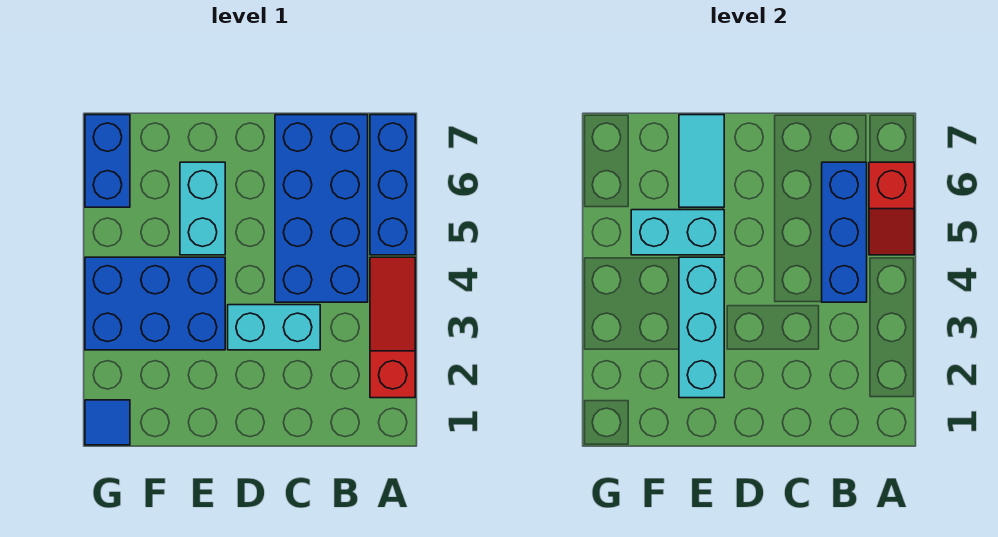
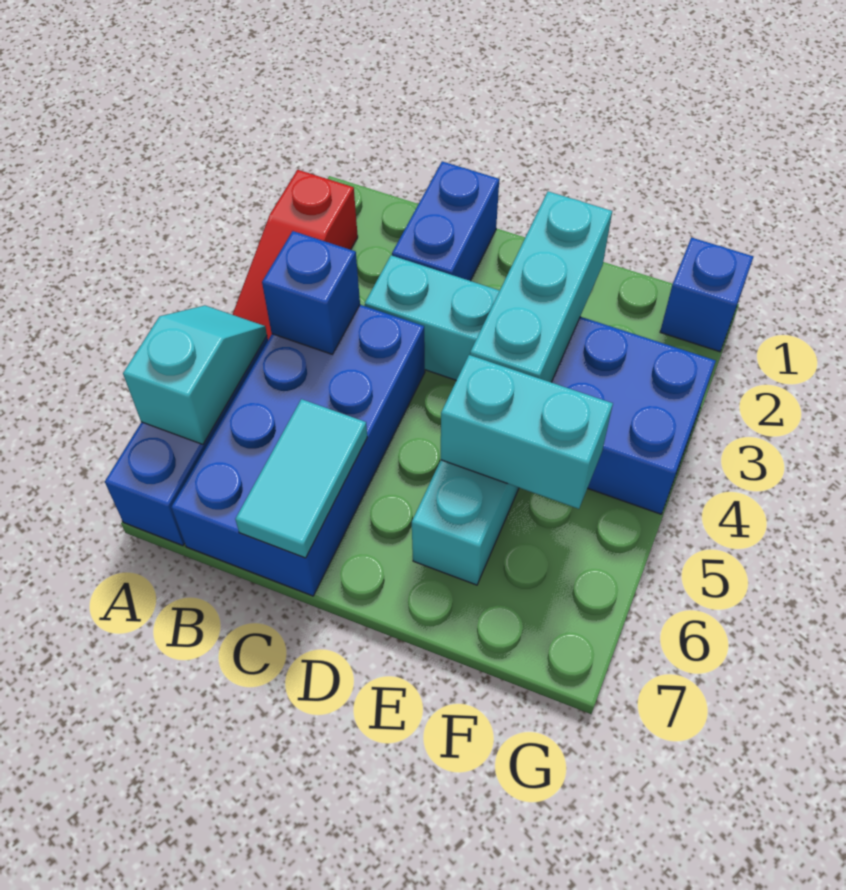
red 1x2 slope [869,162,914,255] -> cyan 1x2 slope [123,305,267,444]
blue 1x3 brick [822,162,867,302] -> blue 1x1 brick [262,231,360,354]
cyan 1x2 tile [679,115,724,207] -> cyan 1x2 tile moved to [235,399,367,558]
blue 1x1 tile [85,400,130,445] -> blue 1x1 brick [660,237,753,352]
blue 1x2 brick [85,115,130,207] -> blue 1x2 brick moved to [392,161,499,281]

